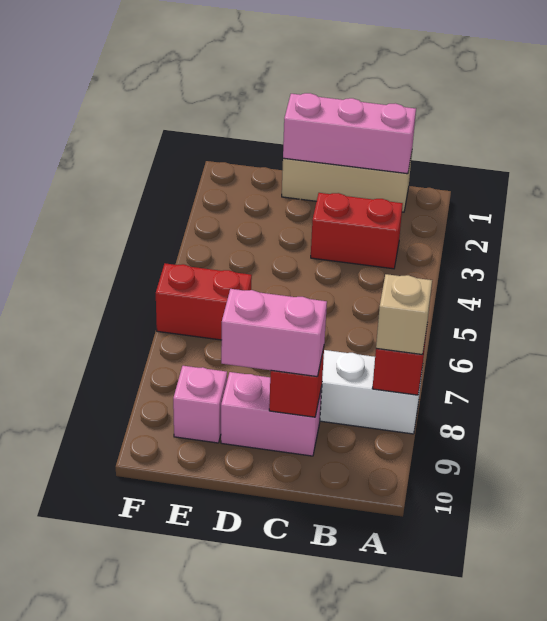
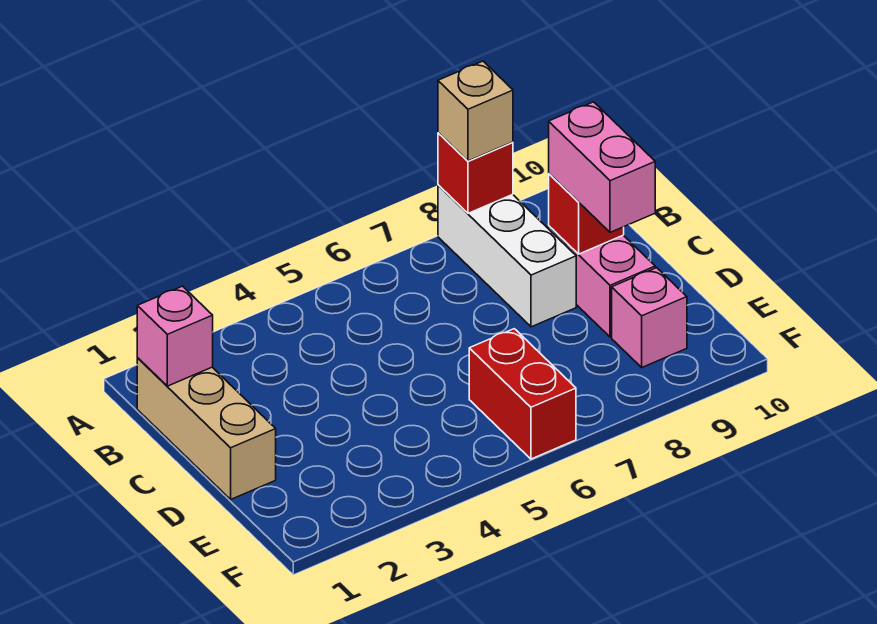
pink 1x3 brick [283,93,416,174] -> pink 1x1 brick [137,286,213,386]
red 1x2 brick [311,193,403,269] -> none

